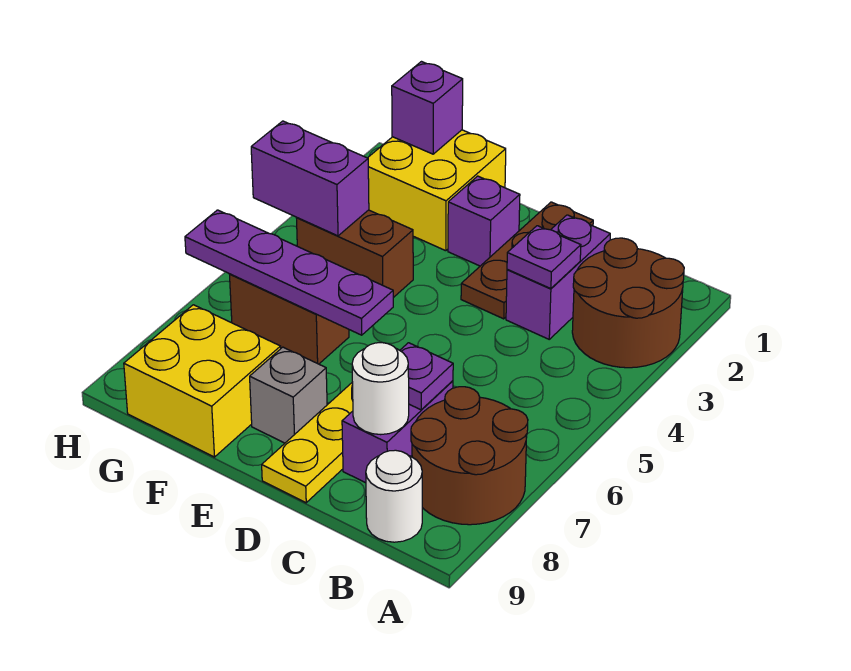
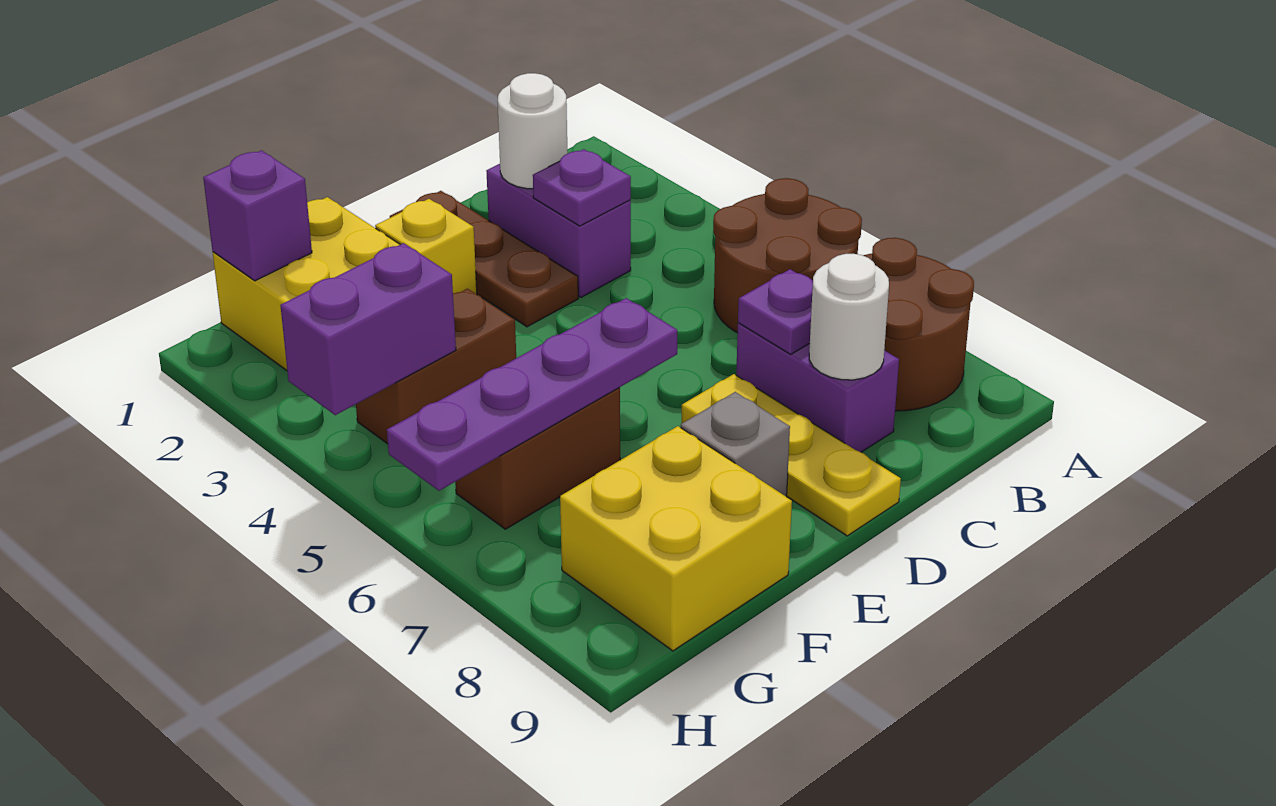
brown 2x2 round brick [572,238,684,368] -> brown 2x2 round brick moved to [713,178,862,333]
white 1x1 round brick [366,450,422,542] -> white 1x1 round brick moved to [498,73,567,189]
purple 1x1 brick [448,176,520,266] -> yellow 1x1 brick [375,199,477,294]

